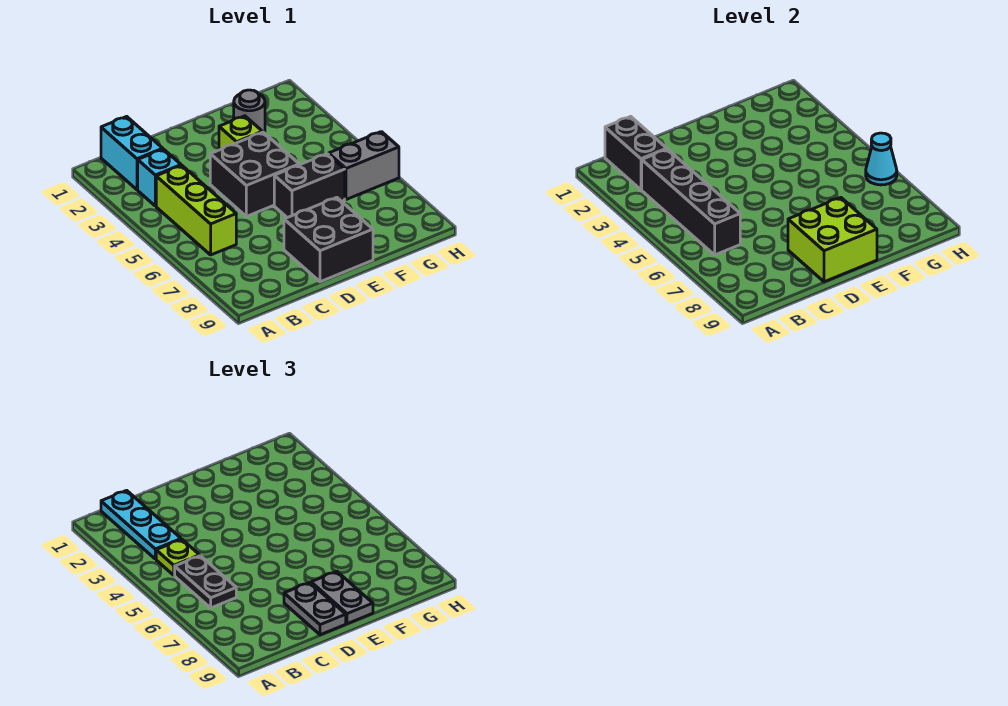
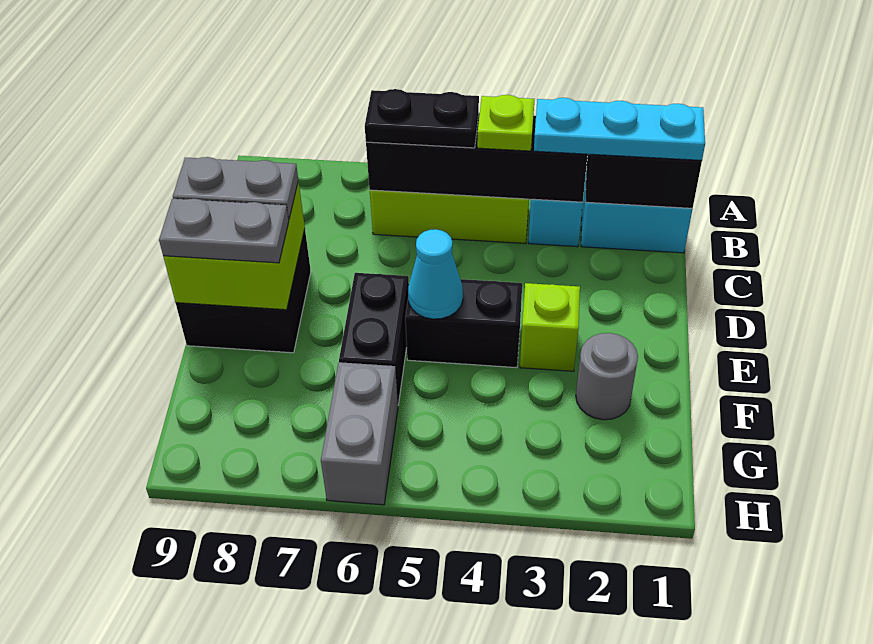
black 2x2 brick [210,132,299,216] -> black 1x2 brick [405,279,522,368]
cyan 1x1 cone [866,133,897,185] -> cyan 1x1 cone moved to [408,229,463,319]

